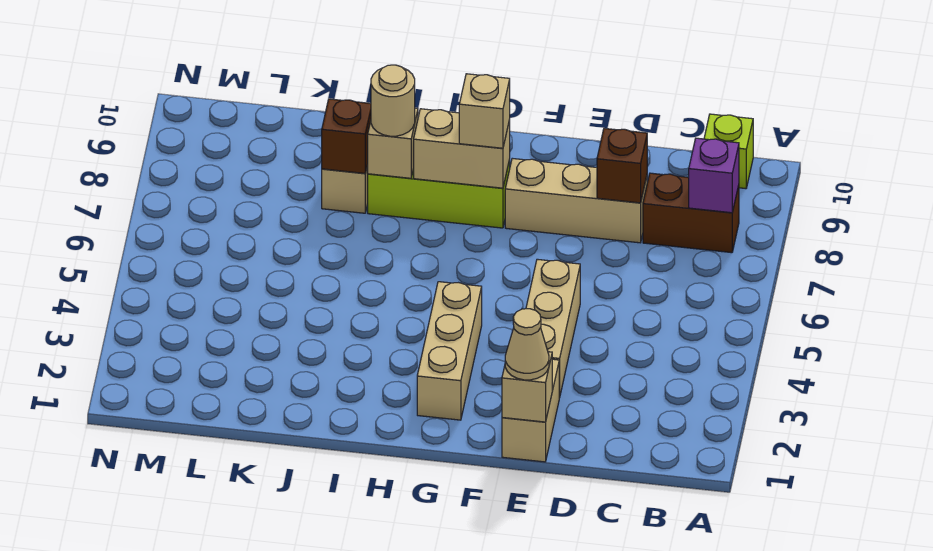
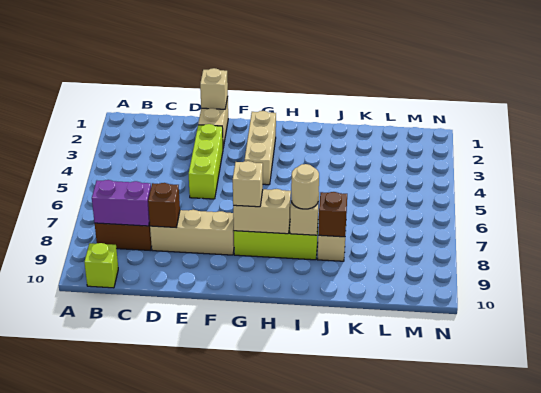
purple 1x1 brick [689,138,739,213] -> purple 1x2 brick [92,180,151,226]
tan 1x1 cone [505,309,549,380] -> none
tan 1x3 brick [526,259,580,398] -> lime 1x3 brick [189,124,223,199]

